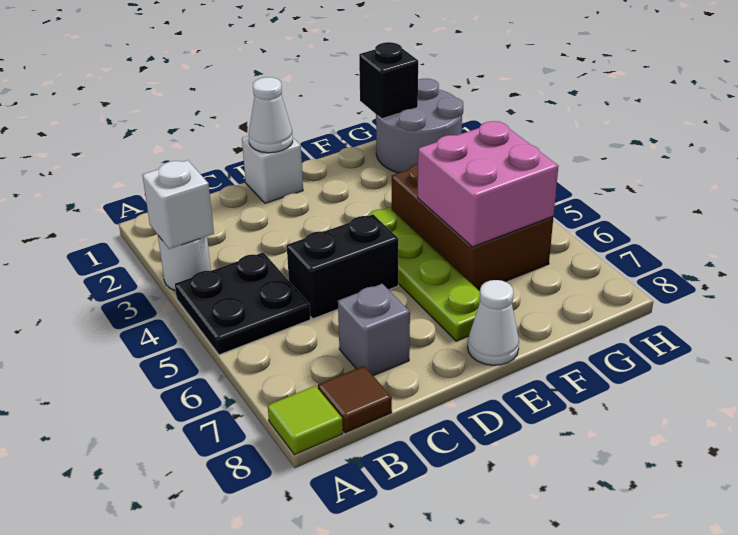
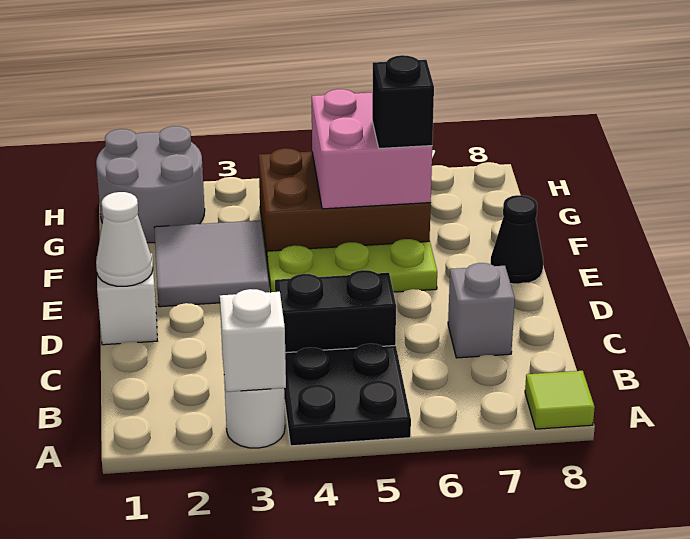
brown 1x1 tile [318,366,392,433] -> none
black 1x2 brick [287,214,398,319] -> black 1x2 brick turned to [275,270,396,353]
none -> grey 2x2 tile [154,220,269,307]
lime 1x4 plate [367,208,480,341] -> lime 1x3 plate [267,239,437,292]
white 1x1 cone [468,280,519,365] -> black 1x1 cone [491,195,543,284]
black 1x1 brick [359,42,418,119] -> black 1x1 brick moved to [372,55,434,149]

